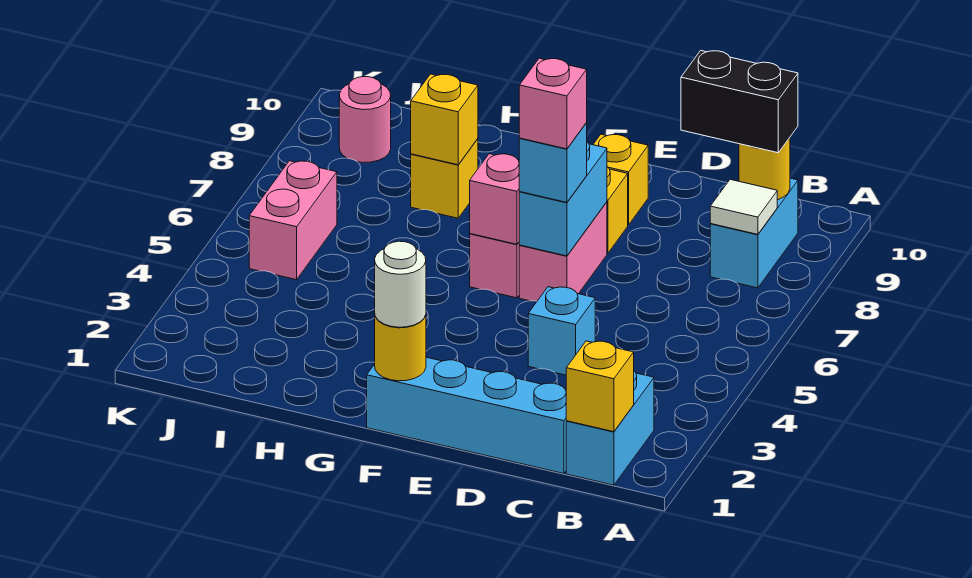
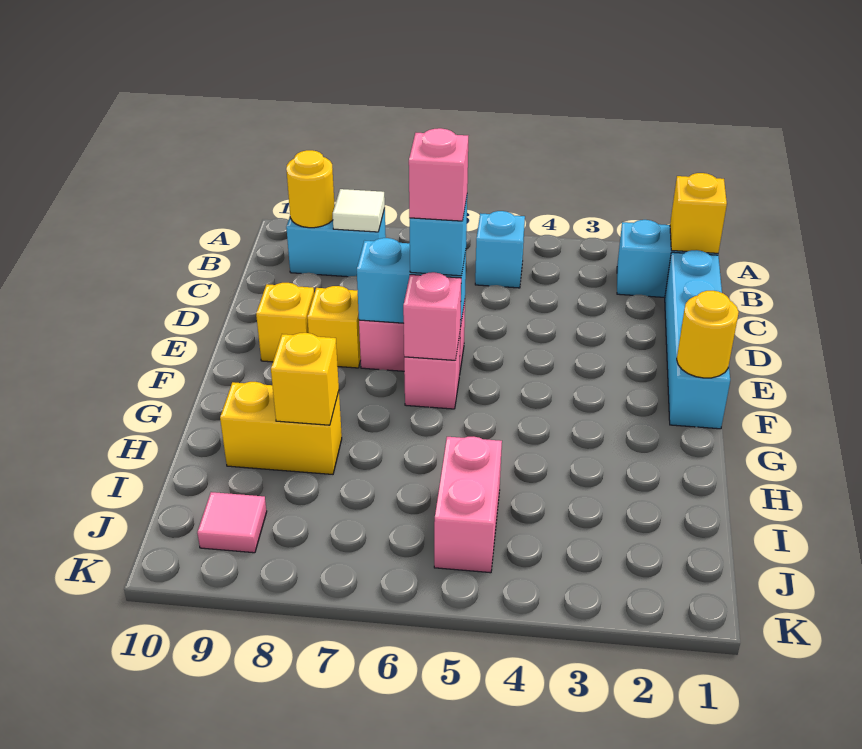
black 1x2 brick [681,51,798,153] -> none
cyan 1x1 brick [528,287,595,375] -> cyan 1x1 brick moved to [475,211,525,288]
white 1x1 round brick [375,241,426,327] -> none
yellow 1x1 brick [411,139,478,218] -> yellow 1x2 brick [220,382,342,474]
pink 1x2 brick [249,161,337,280] -> pink 1x2 brick turned to [434,437,502,573]
pink 1x1 round brick [339,77,391,163] -> pink 1x1 tile [197,492,267,553]

